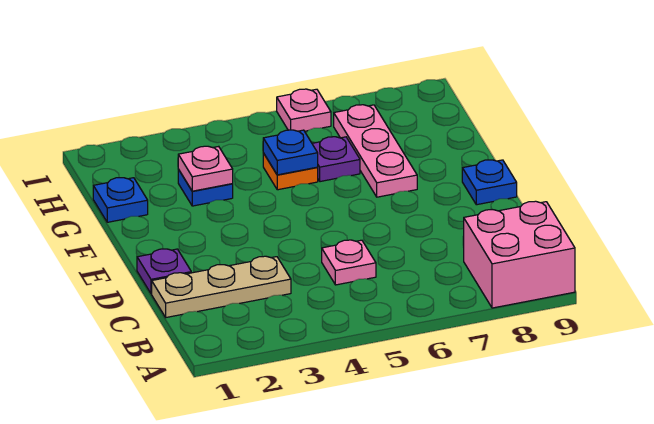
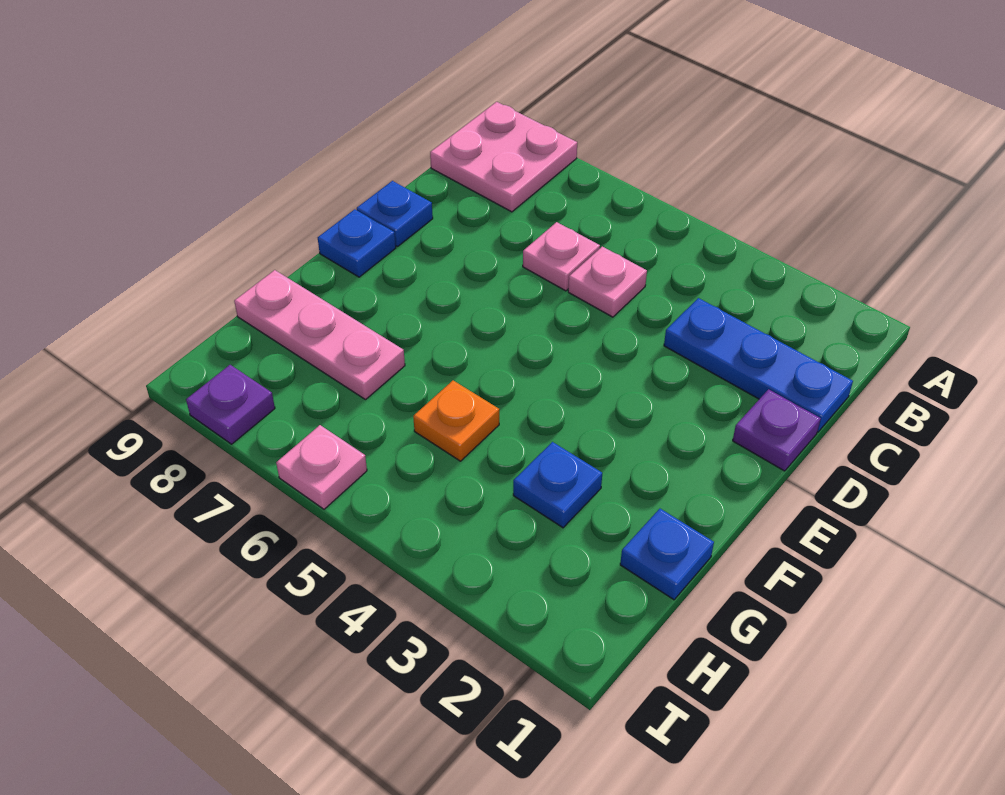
pink 2x2 brick [464,201,575,308] -> pink 2x2 plate [430,102,577,212]
tan 1x3 plate [152,256,291,317] -> blue 1x3 plate [664,298,853,432]
pink 1x3 plate [334,105,417,197] -> pink 1x3 plate turned to [234,270,405,400]
pink 1x1 plate [178,146,233,191] -> pink 1x1 plate moved to [523,222,600,291]
blue 1x1 plate [263,130,318,175] -> blue 1x1 plate moved to [357,181,433,247]
purple 1x1 plate [312,137,360,182] -> purple 1x1 plate moved to [186,365,275,444]

